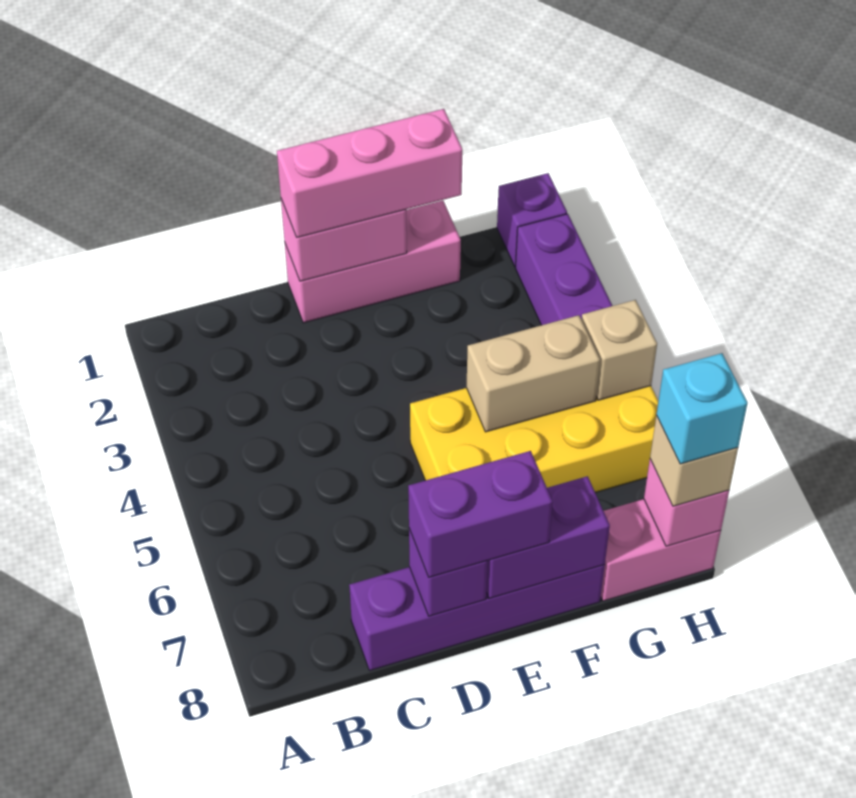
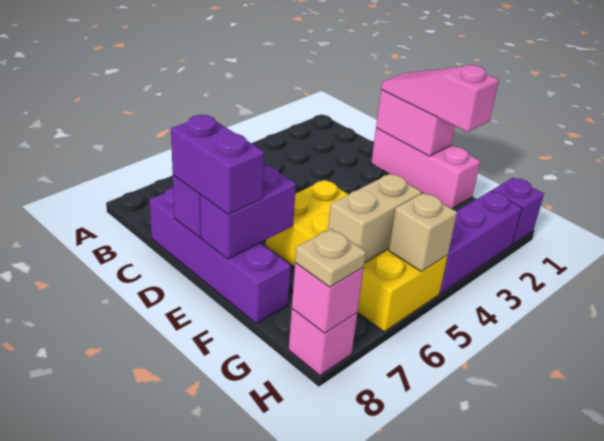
pink 1x3 brick [277,109,462,237] -> pink 1x3 slope [381,65,499,132]
purple 1x2 brick [486,476,610,599] -> purple 1x2 brick turned to [200,166,296,259]
tan 1x2 brick [467,315,600,432] -> tan 1x2 brick turned to [328,174,422,263]
pink 1x2 brick [601,499,721,601] -> pink 1x1 brick [289,309,357,375]
tan 1x1 brick [650,416,738,506] -> tan 1x1 plate [295,229,366,287]
cyan 1x1 brick [656,353,747,464] -> none

